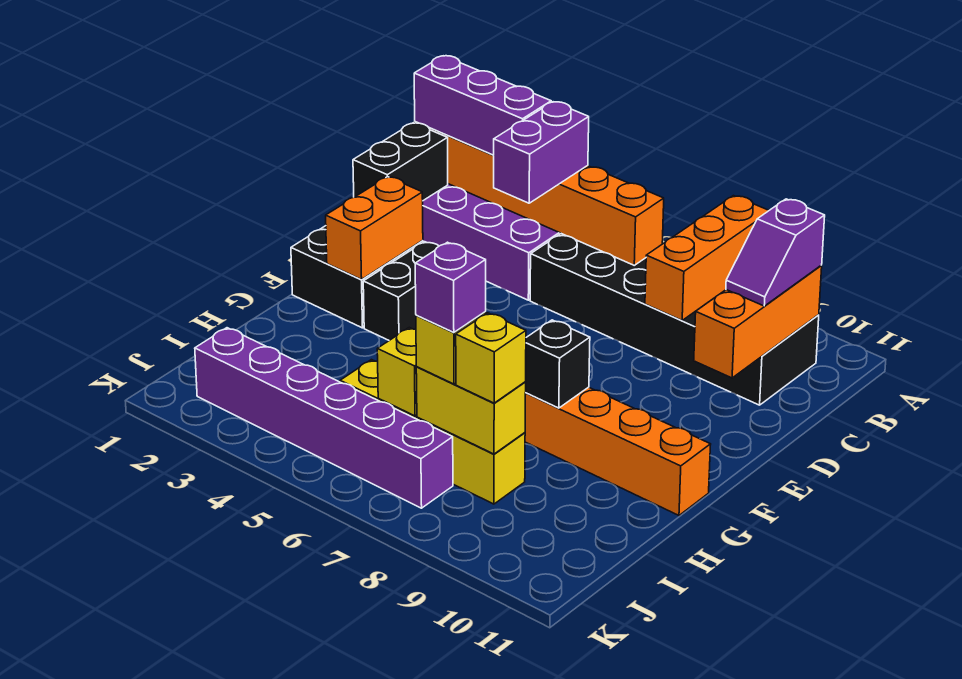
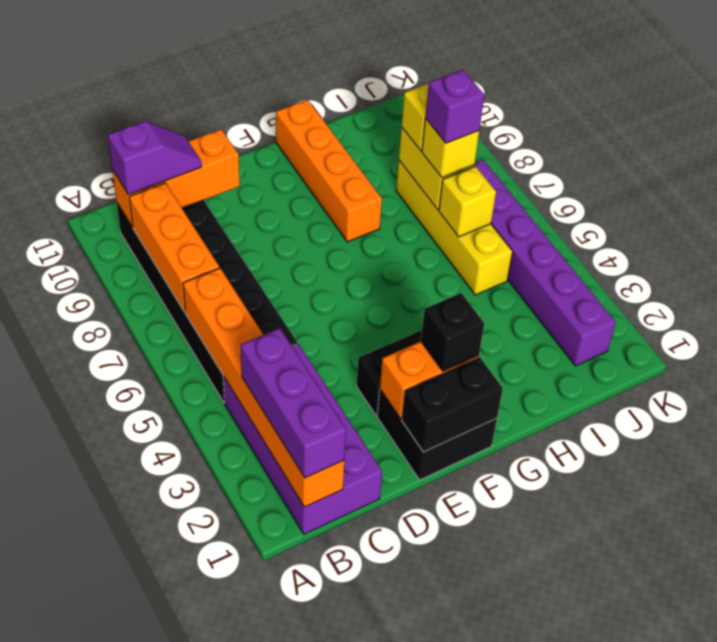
orange 1x3 brick [645,196,769,320] -> orange 1x3 brick turned to [129,183,219,312]
purple 1x2 brick [494,102,589,203] -> none
black 1x2 brick [353,123,448,200] -> black 1x2 brick moved to [402,357,503,452]
black 1x1 brick [526,320,590,408] -> black 1x1 brick moved to [421,293,484,371]

